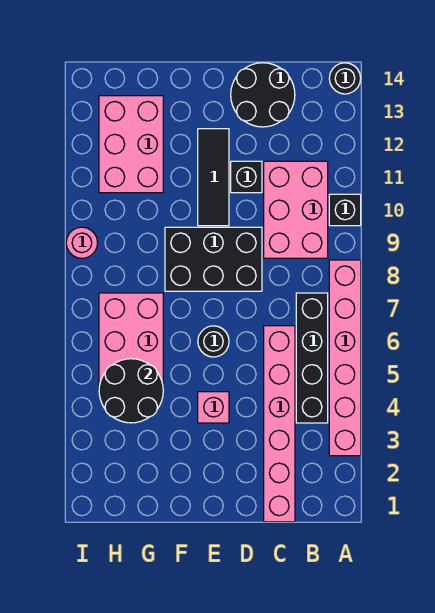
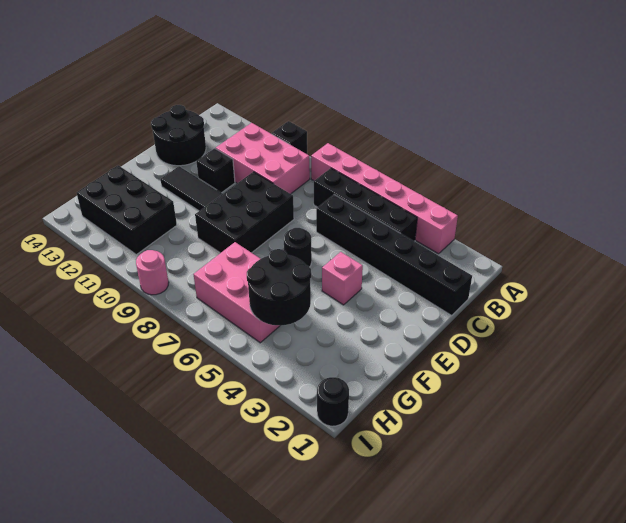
black 1x1 round brick [329,63,361,94] -> black 1x1 round brick moved to [317,377,349,426]
pink 1x6 brick [264,326,295,522] -> black 1x6 brick [316,195,472,315]
pink 2x3 brick [99,96,163,193] -> black 2x3 brick [77,165,177,254]

